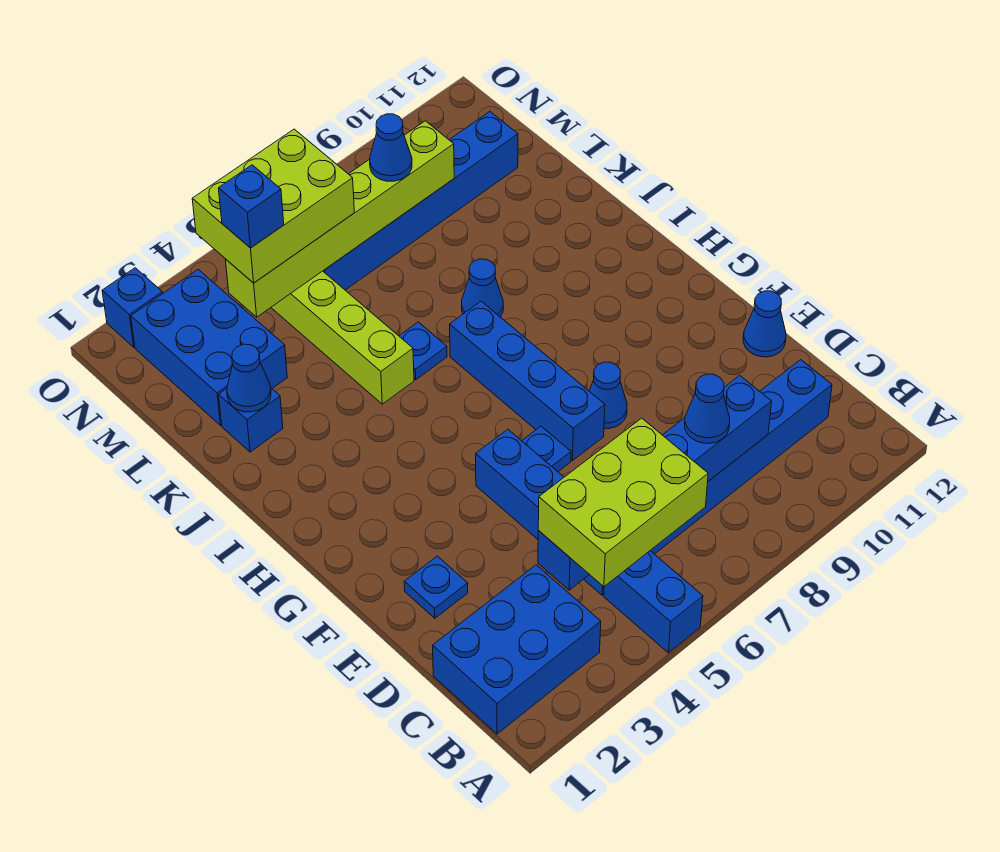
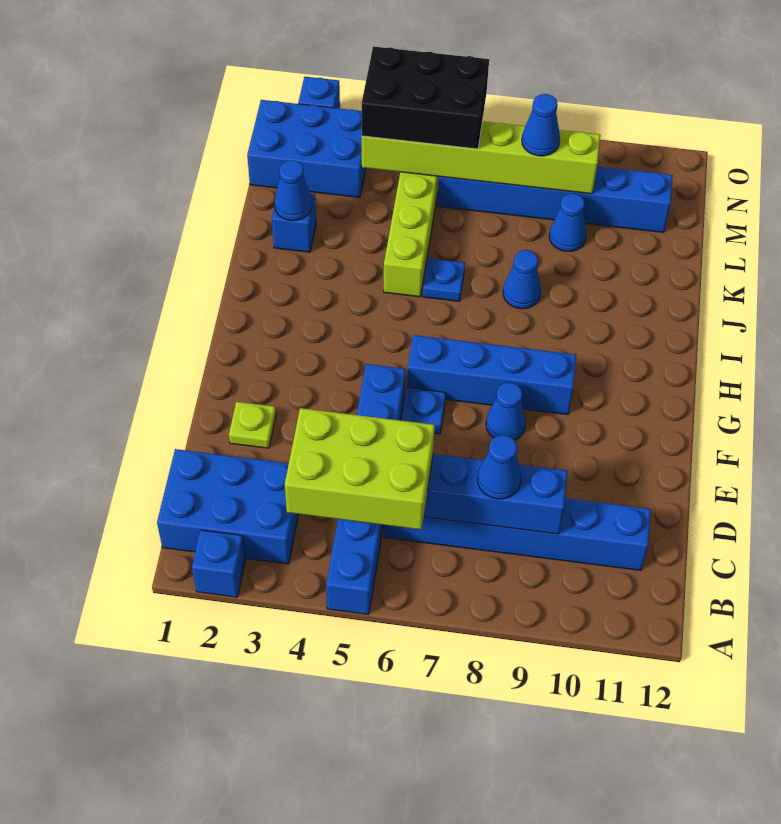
blue 1x1 plate [404,556,468,618] -> lime 1x1 plate [229,402,276,448]
blue 1x1 cone [743,291,786,357] -> blue 1x1 cone moved to [549,193,587,251]
blue 1x4 brick [450,301,605,461] -> blue 1x4 brick turned to [407,335,576,414]
blue 2x3 brick [131,269,287,425] -> blue 2x3 brick turned to [247,100,366,198]
lime 2x3 brick [192,129,354,283] -> black 2x3 brick [362,46,489,149]
blue 1x1 brick [219,165,284,248] -> blue 1x1 brick moved to [192,530,245,597]

